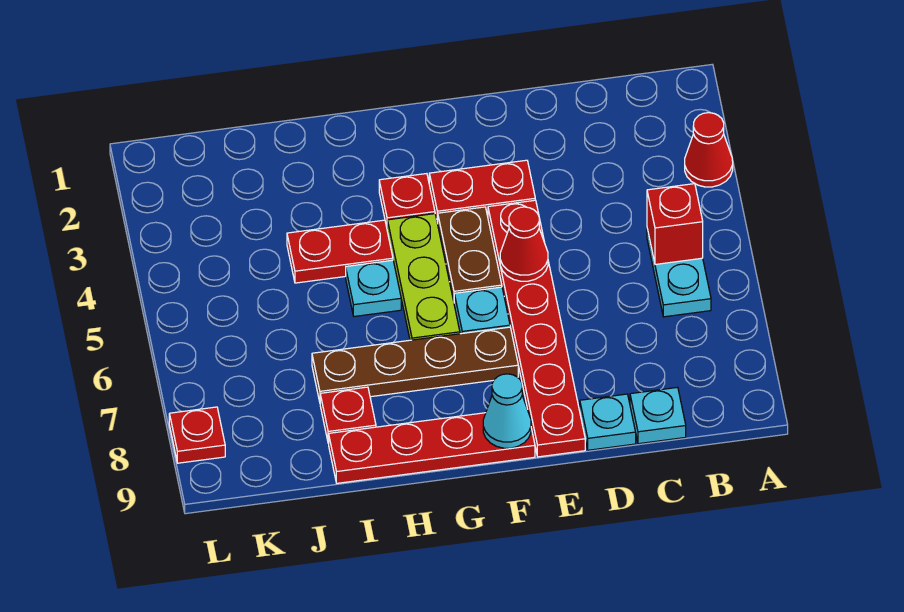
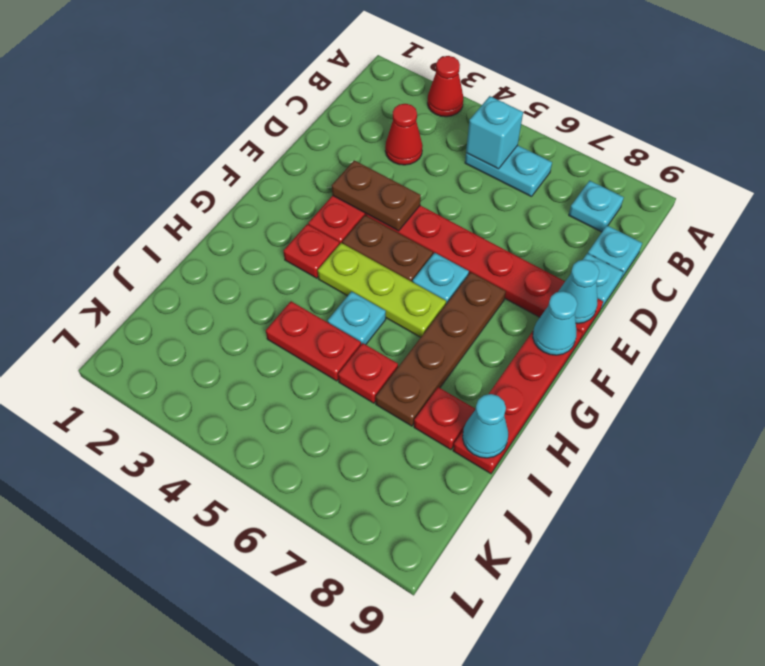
red 1x1 brick [647,184,703,264] -> cyan 1x1 brick [466,96,523,169]
none -> cyan 1x1 plate [569,181,624,232]
none -> brown 1x2 plate [332,160,421,231]
red 1x1 cone [500,207,548,281] -> red 1x1 cone moved to [385,104,423,165]
none -> cyan 1x1 cone [558,260,599,324]
red 1x2 plate [287,220,393,283] -> red 1x2 plate turned to [266,301,361,381]
none -> cyan 1x1 cone [463,394,508,458]
red 1x1 plate [169,407,225,463] -> red 1x1 plate moved to [338,343,398,403]

